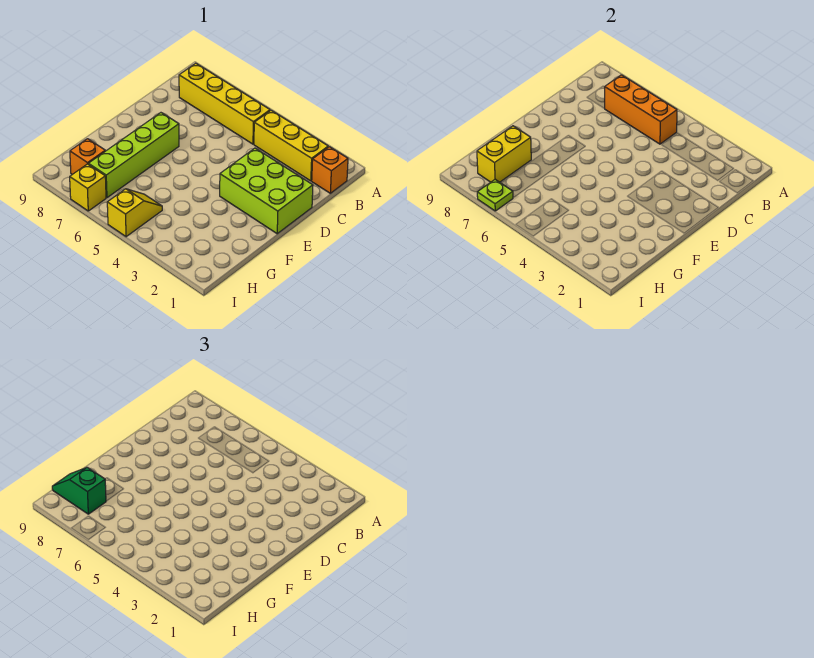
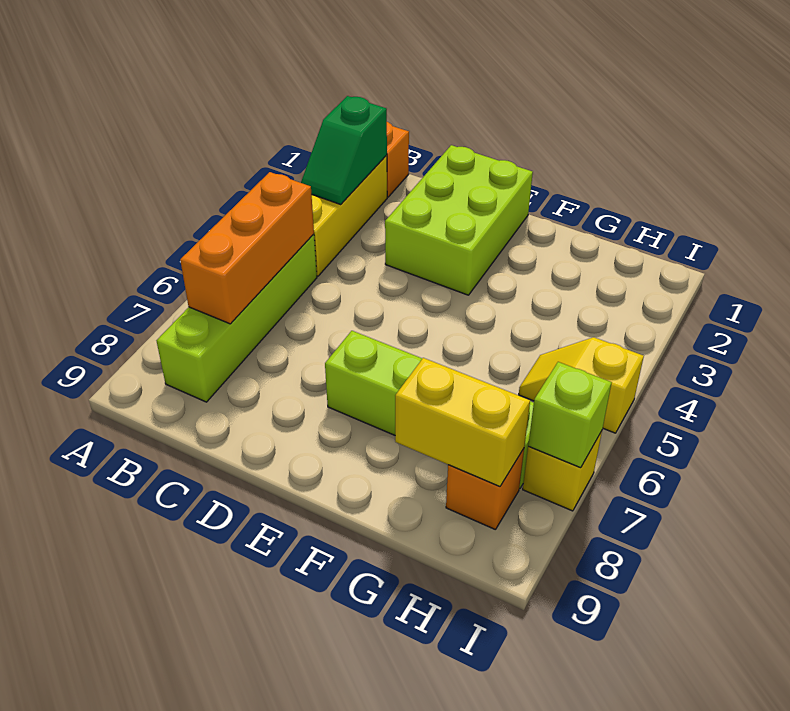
yellow 1x4 brick [179,63,270,144] -> lime 1x4 brick [157,234,317,402]
green 1x2 slope [52,467,106,514] -> green 1x2 slope moved to [301,96,387,204]
lime 1x1 plate [477,179,513,211] -> lime 1x1 brick [528,362,612,468]

